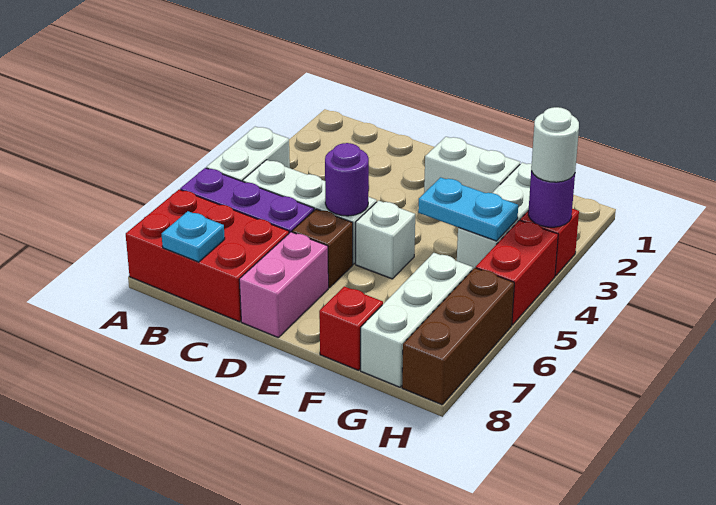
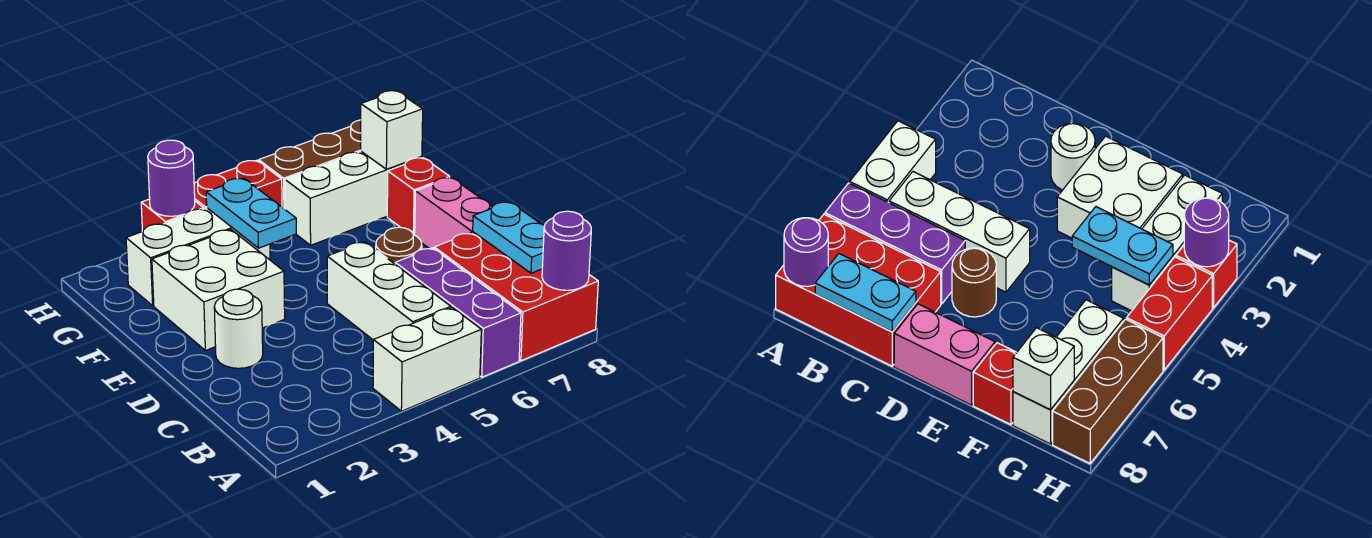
cyan 1x1 plate [162,211,225,262] -> cyan 1x2 plate [473,202,545,273]
purple 1x1 round brick [325,143,369,216] -> purple 1x1 round brick moved to [542,211,591,290]
brown 1x1 brick [292,209,353,288] -> brown 1x1 round brick [376,227,422,264]
pink 1x2 brick [239,232,328,337] -> pink 1x2 brick turned to [415,178,493,249]
white 1x2 brick [424,137,520,193] -> white 2x2 brick [152,230,285,350]
white 1x1 brick [356,201,415,279] -> white 1x1 brick moved to [361,91,423,169]
white 1x1 round brick [531,107,579,182] -> white 1x1 round brick moved to [214,289,263,368]

